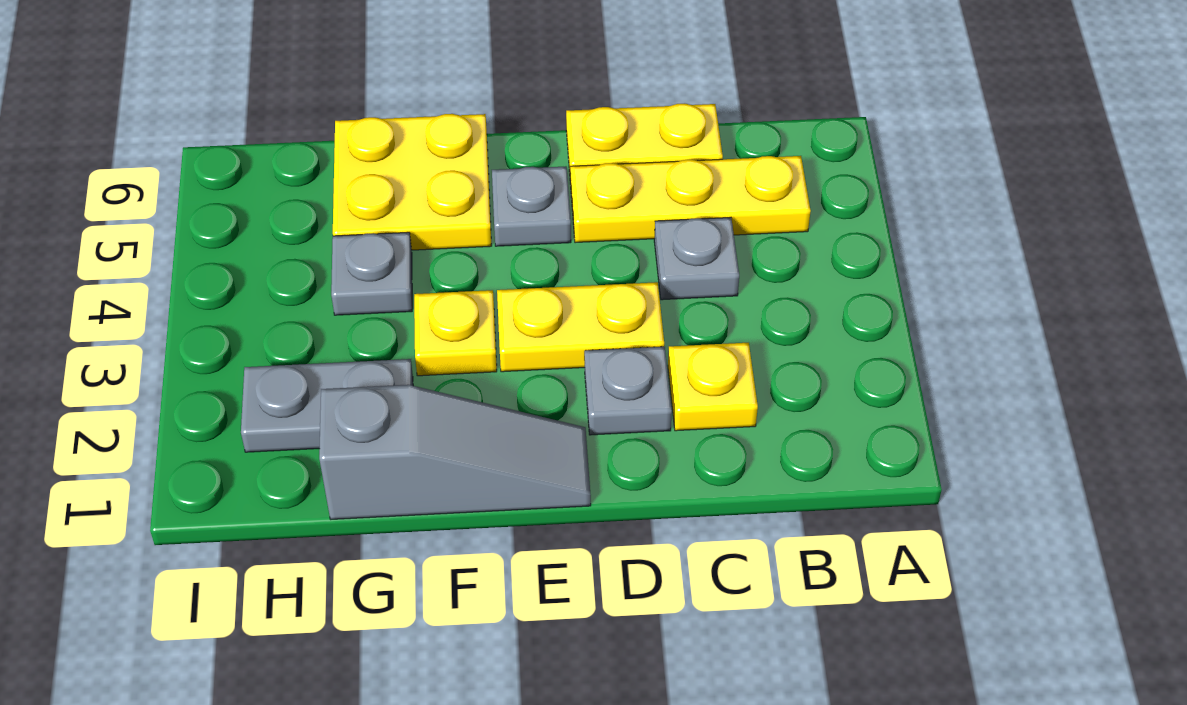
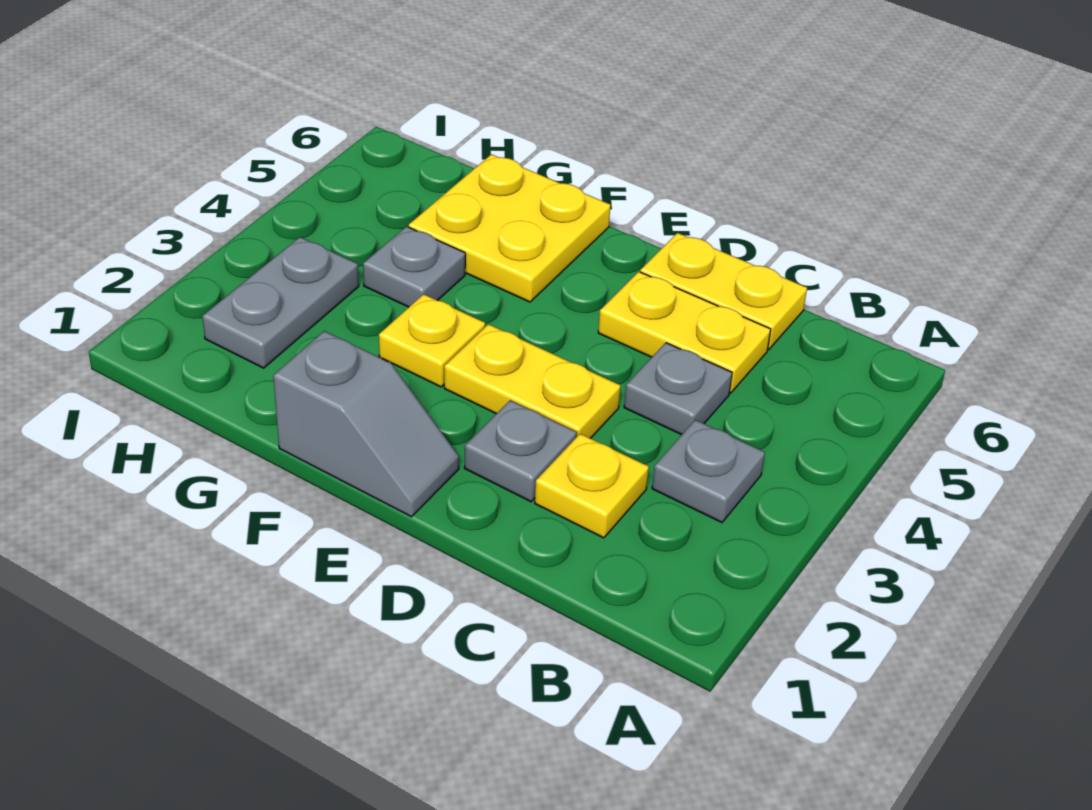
yellow 1x3 plate [570,156,811,243] -> yellow 1x2 plate [598,272,771,393]
grey 1x3 slope [319,385,591,519] -> grey 1x2 slope [273,331,459,517]
grey 1x1 plate [492,166,571,246] -> grey 1x1 plate moved to [652,420,765,522]
grey 1x2 plate [241,359,413,452] -> grey 1x2 plate turned to [202,237,359,368]

